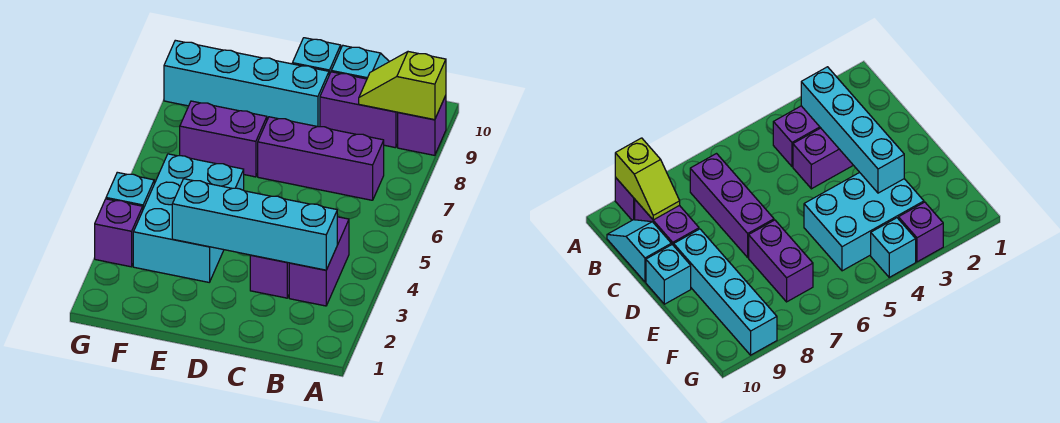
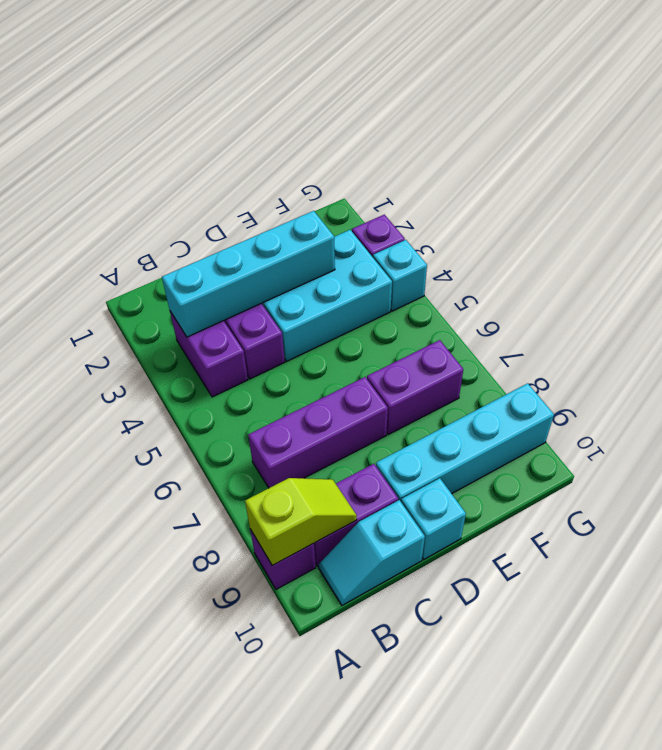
cyan 2x3 brick [133,154,244,282] -> cyan 2x3 brick turned to [262,230,392,361]

